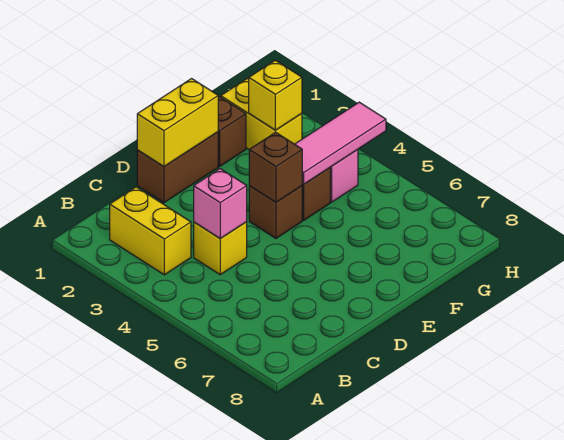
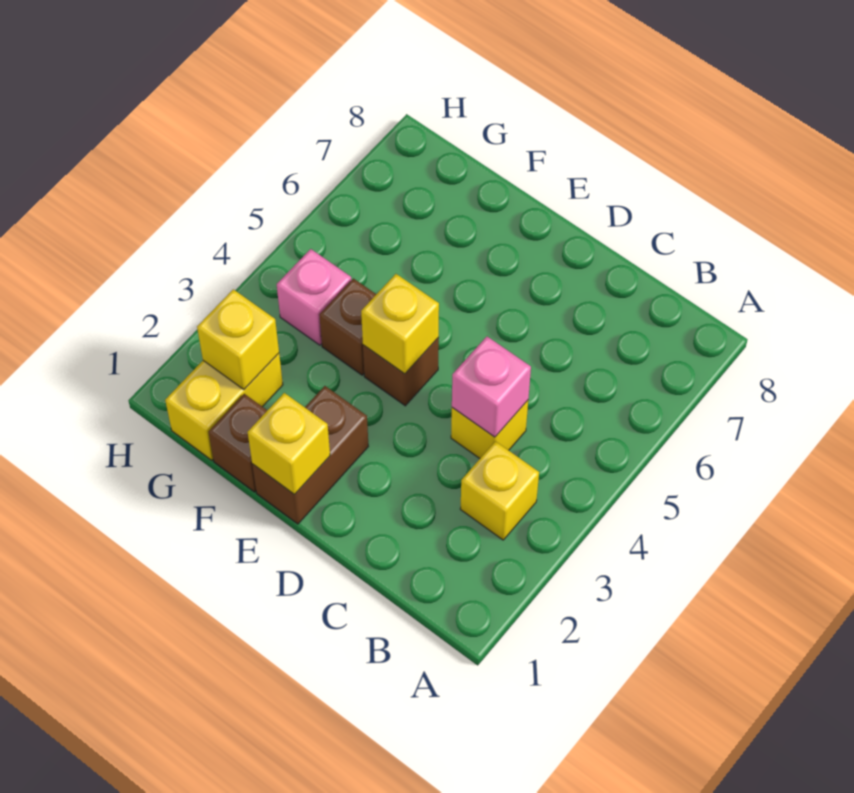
yellow 1x2 brick [110,187,191,275] -> yellow 1x1 brick [460,441,539,540]
brown 1x2 brick [137,132,218,203] -> brown 1x2 brick turned to [252,386,368,524]
yellow 1x2 brick [137,79,218,166] -> yellow 1x1 brick [248,393,330,494]
brown 1x1 brick [249,132,302,202] -> yellow 1x1 brick [361,274,439,374]
pink 1x3 tile [295,102,386,184] -> none

